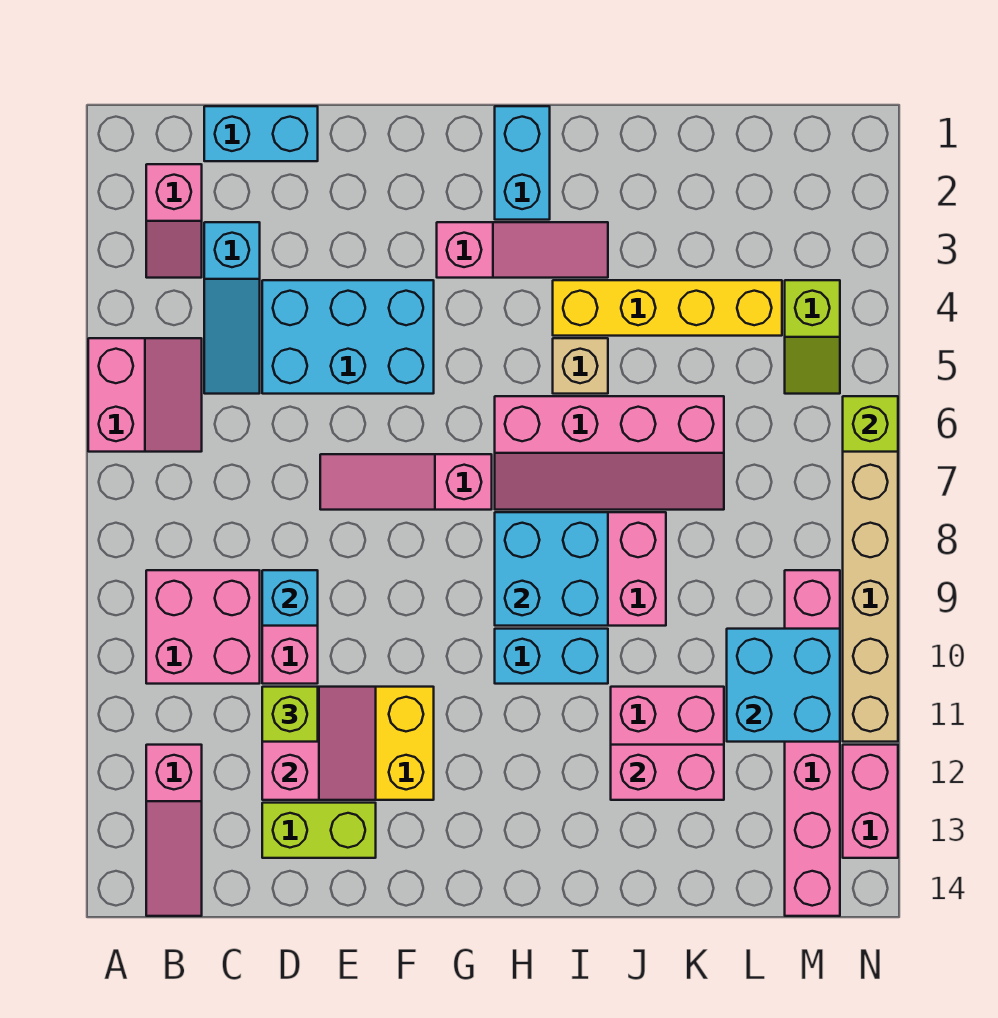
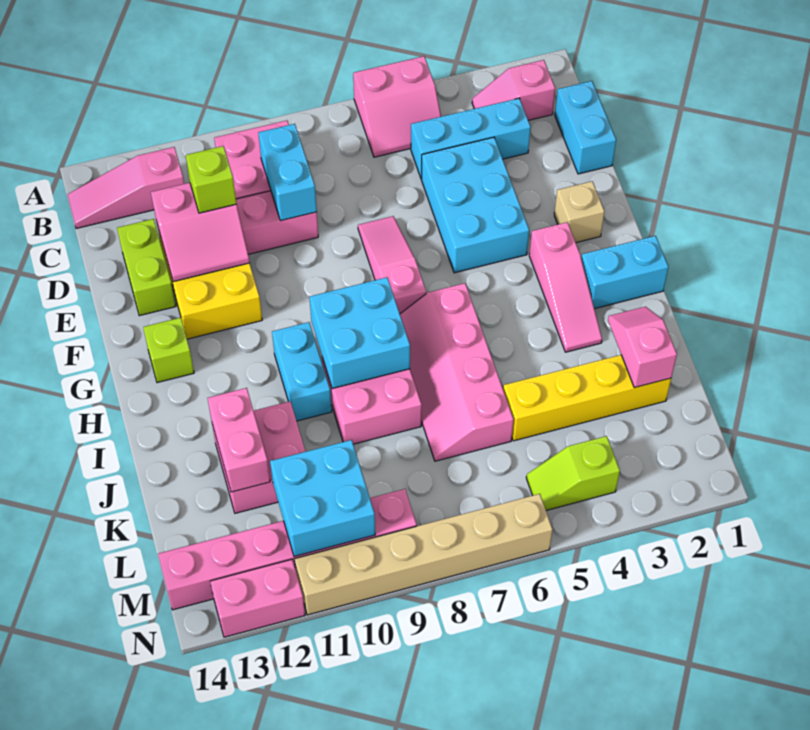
cyan 1x3 slope [204,222,260,394] -> cyan 1x3 brick [411,98,531,179]
cyan 1x1 brick [262,570,318,626] -> cyan 1x2 brick [258,124,317,221]
yellow 1x4 brick [553,280,782,336] -> yellow 1x4 brick turned to [503,355,671,441]
tan 1x1 brick [553,338,608,394] -> tan 1x1 brick moved to [554,181,605,243]
none -> pink 1x2 slope [608,307,677,388]
lime 1x1 brick [843,396,898,452] -> lime 1x1 brick moved to [143,318,194,383]

